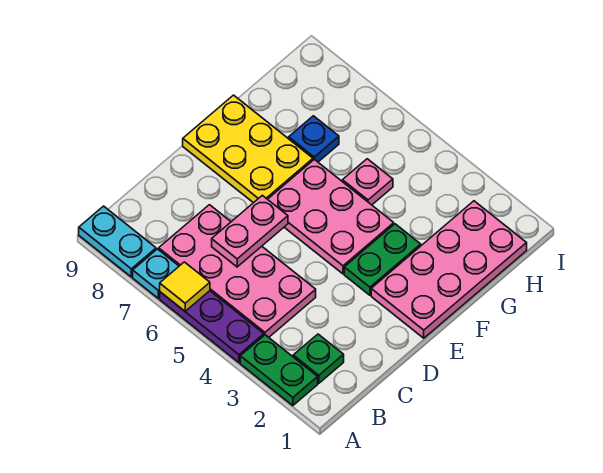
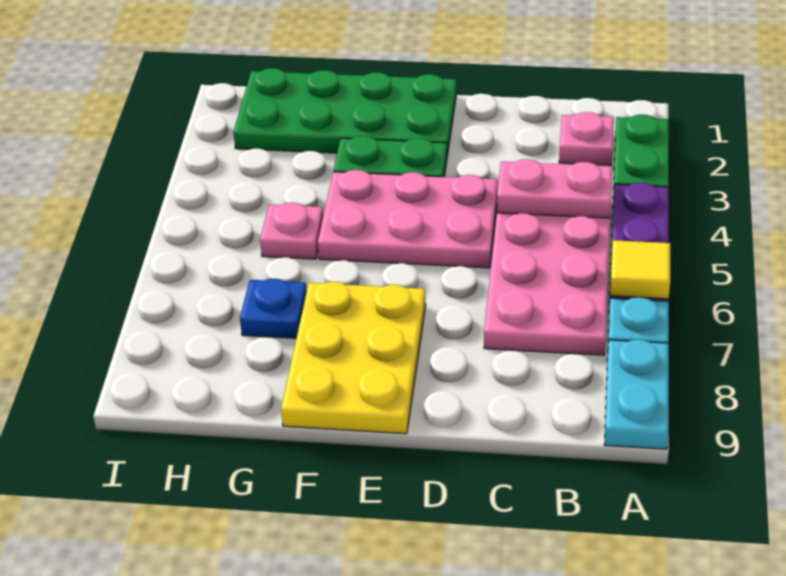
green 1x1 plate [293,334,344,383] -> pink 1x1 plate [559,112,614,165]
pink 1x2 plate [212,195,288,267] -> pink 1x2 plate moved to [497,159,612,218]
pink 2x4 plate [371,201,527,338] -> green 2x4 plate [233,68,456,156]
pink 2x3 plate [268,159,394,274] -> pink 2x3 plate turned to [318,170,498,268]

